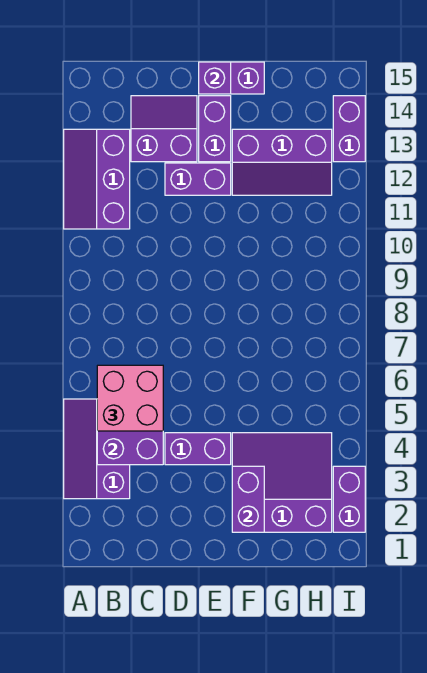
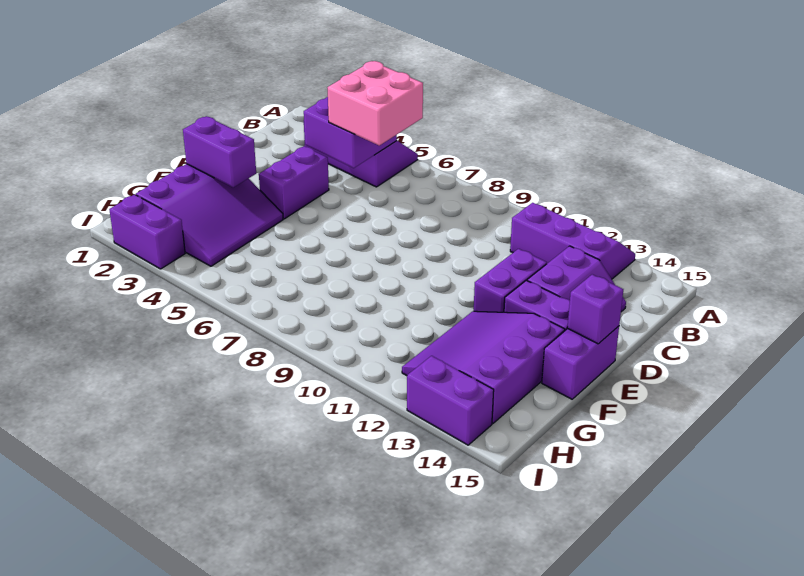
purple 2x3 slope [232,129,332,195] -> purple 3x3 slope [402,311,565,424]

